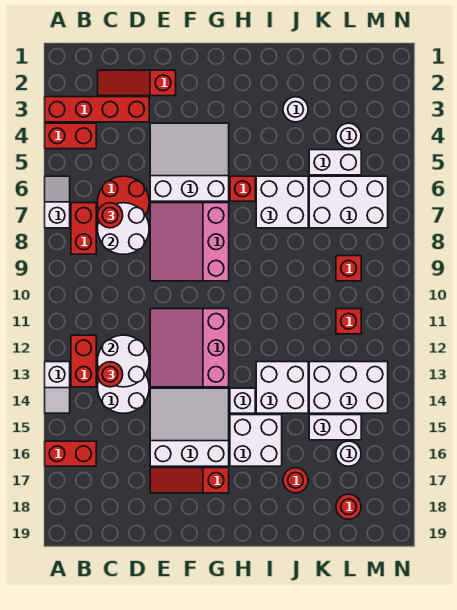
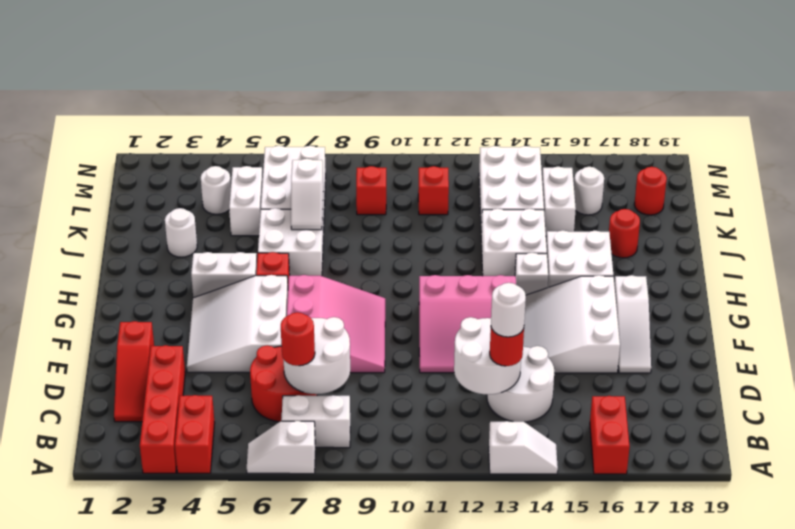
red 1x2 brick [71,203,96,254] -> white 1x2 brick [281,395,350,448]
red 1x2 brick [71,335,96,387] -> none
none -> white 1x1 round brick [491,283,526,337]
pink 3x3 slope [150,203,229,281] -> pink 3x3 slope turned to [287,275,385,373]
red 1x3 slope [150,468,229,493] -> white 1x3 slope [614,275,651,373]
none -> white 1x2 brick [191,252,257,298]
none -> white 1x2 slope [291,159,323,230]

